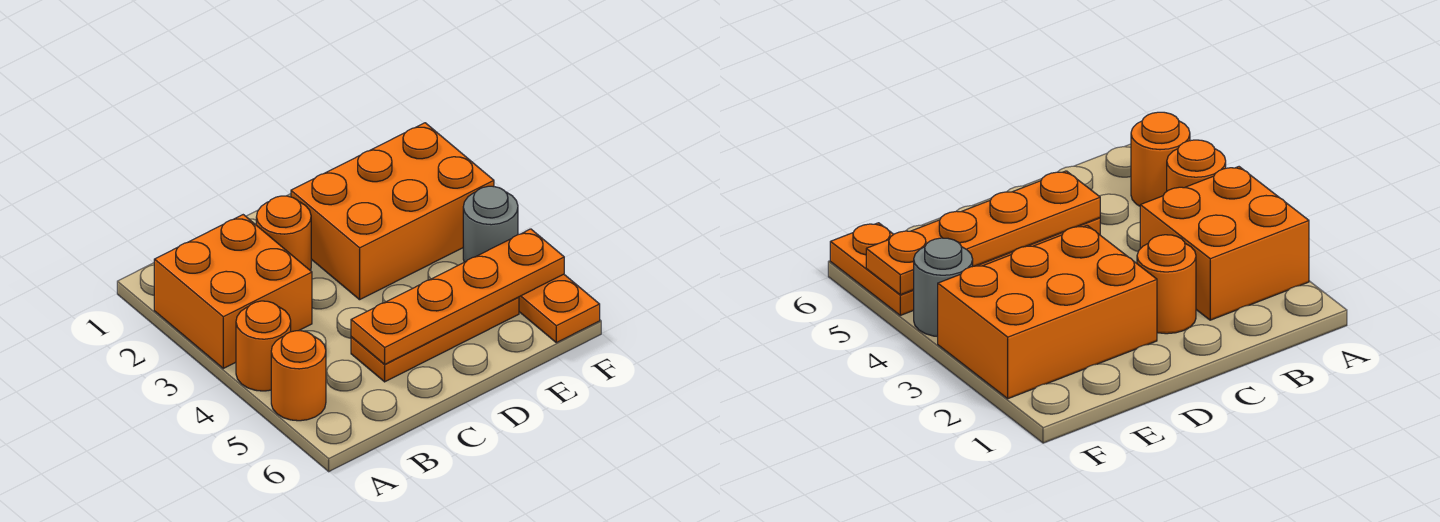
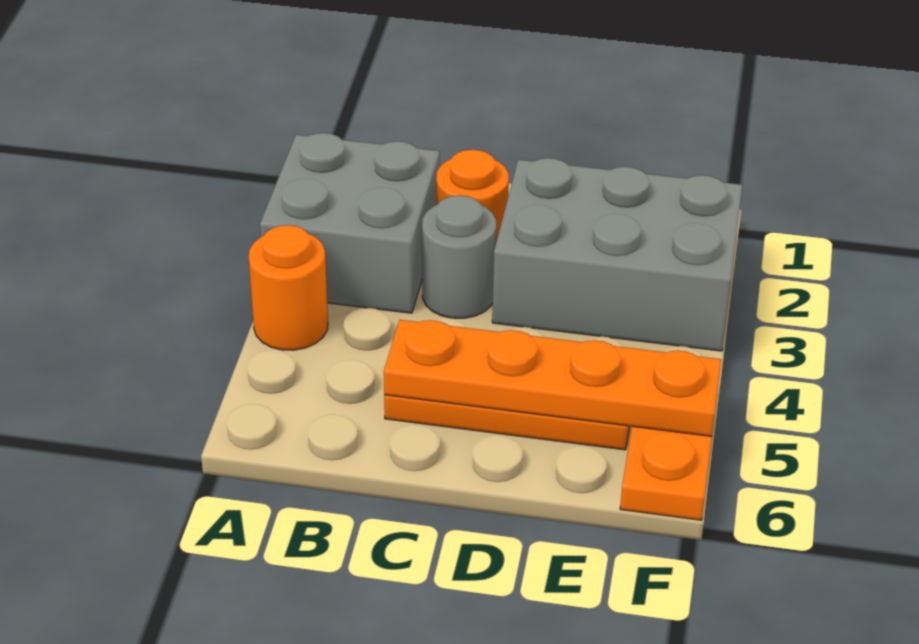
orange 2x2 brick [154,215,312,368] -> grey 2x2 brick [260,133,440,313]
orange 1x1 round brick [271,331,326,421] -> none
orange 2x3 brick [291,123,494,300] -> grey 2x3 brick [492,158,743,351]
grey 1x1 round brick [463,186,518,262] -> grey 1x1 round brick moved to [422,195,496,318]

